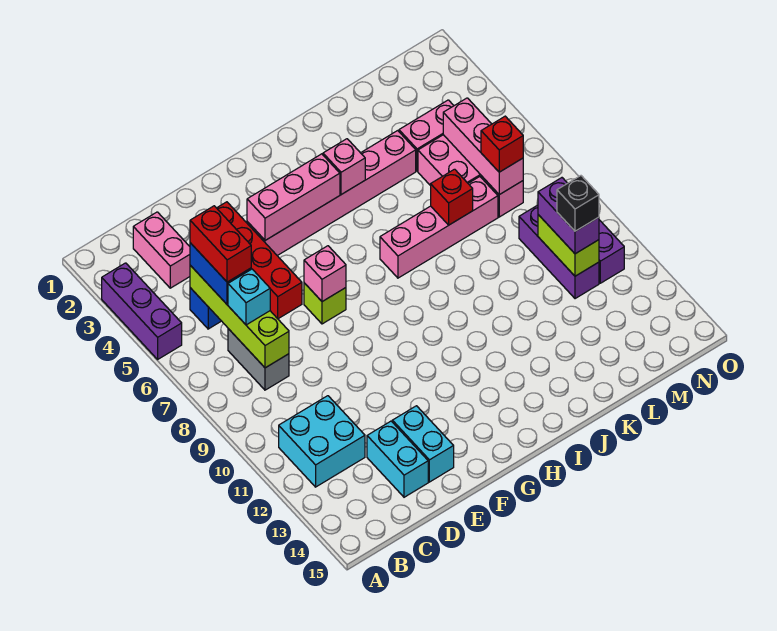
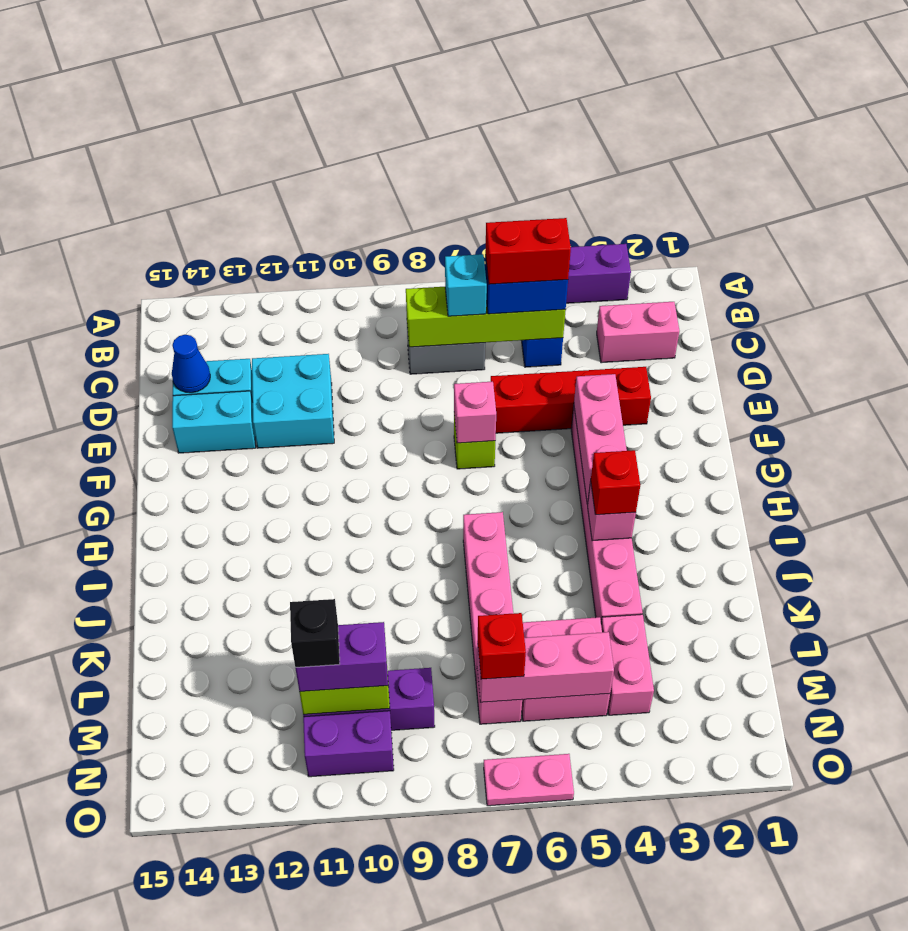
cyan 2x2 brick [279,396,365,487] -> cyan 2x2 brick moved to [252,354,334,448]
none -> blue 1x1 cone [172,335,210,393]
red 1x1 brick [431,169,473,225] -> red 1x1 brick moved to [591,450,640,515]
none -> pink 1x2 plate [484,754,574,806]

